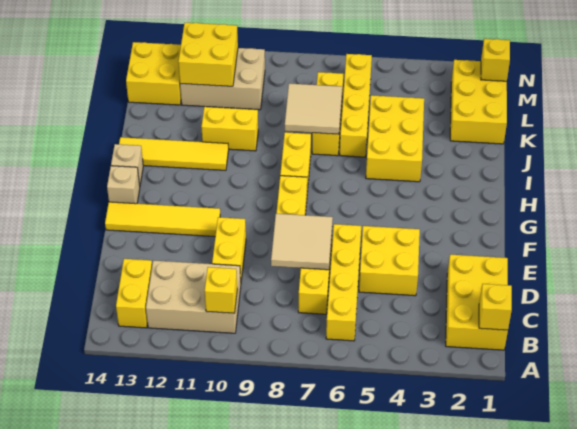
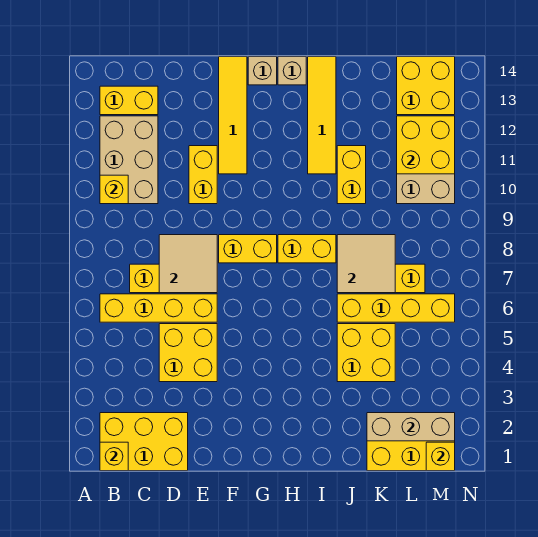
yellow 1x2 brick [212,217,246,280] -> yellow 1x2 brick turned to [189,146,217,204]
yellow 2x3 brick [366,95,424,182] -> yellow 2x2 brick [337,324,395,382]
none -> tan 1x3 brick [367,413,455,441]

